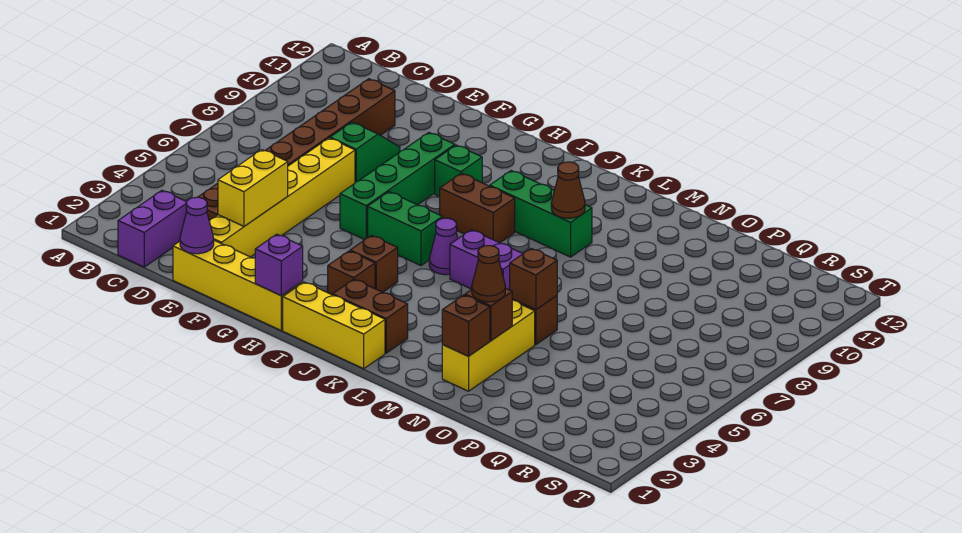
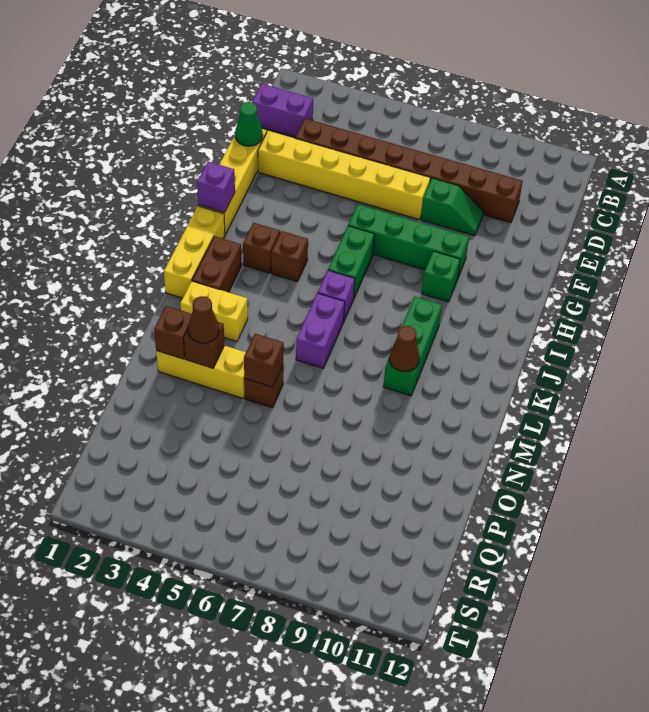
purple 1x1 cone [180,197,214,254] -> green 1x1 cone [235,102,263,146]
yellow 1x2 brick [218,150,288,226] -> yellow 1x2 brick moved to [180,281,248,341]
brown 1x2 brick [440,173,515,243] -> none
purple 1x1 cone [429,218,458,275] -> purple 1x1 brick [318,270,355,320]

